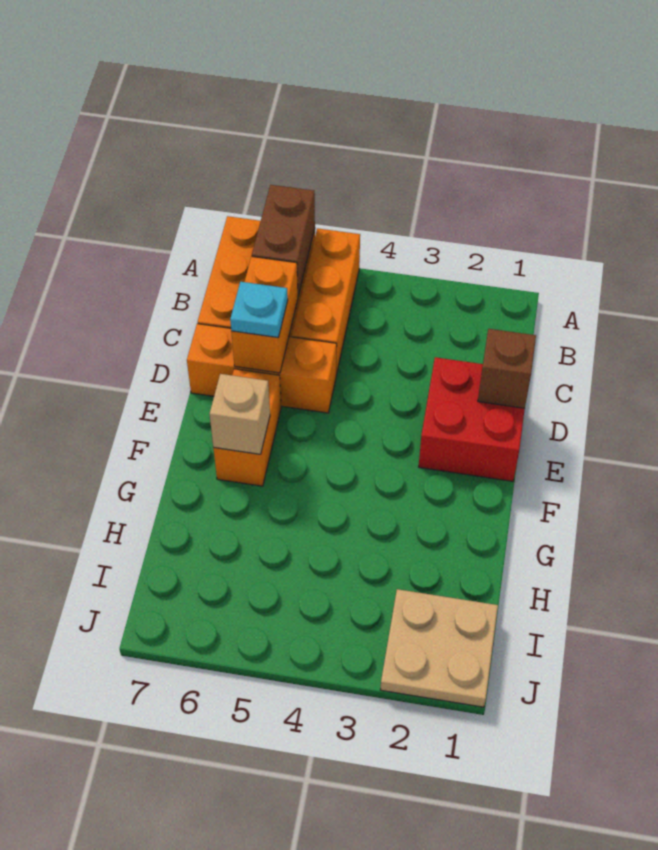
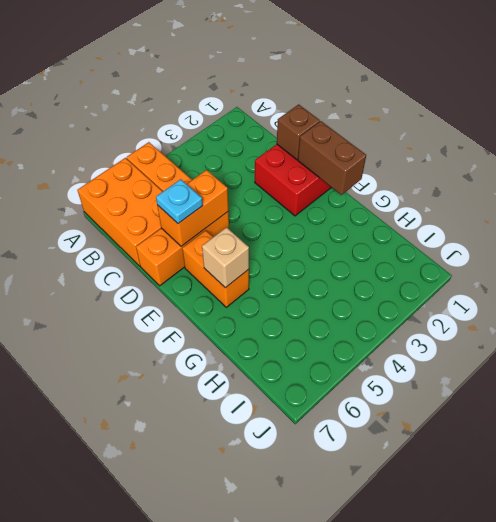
brown 1x2 brick [252,185,315,296] -> brown 1x2 brick moved to [298,121,366,195]
orange 1x2 brick [231,256,298,373] -> orange 1x2 brick turned to [157,170,228,246]
tan 2x2 plate [380,589,498,707] -> none

